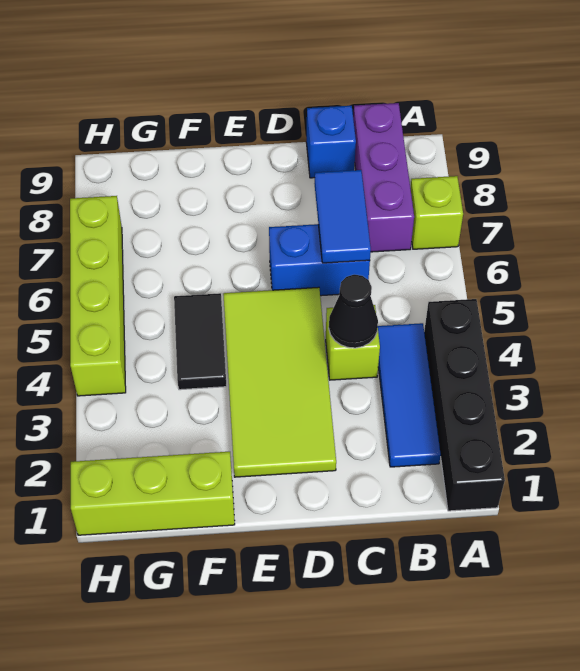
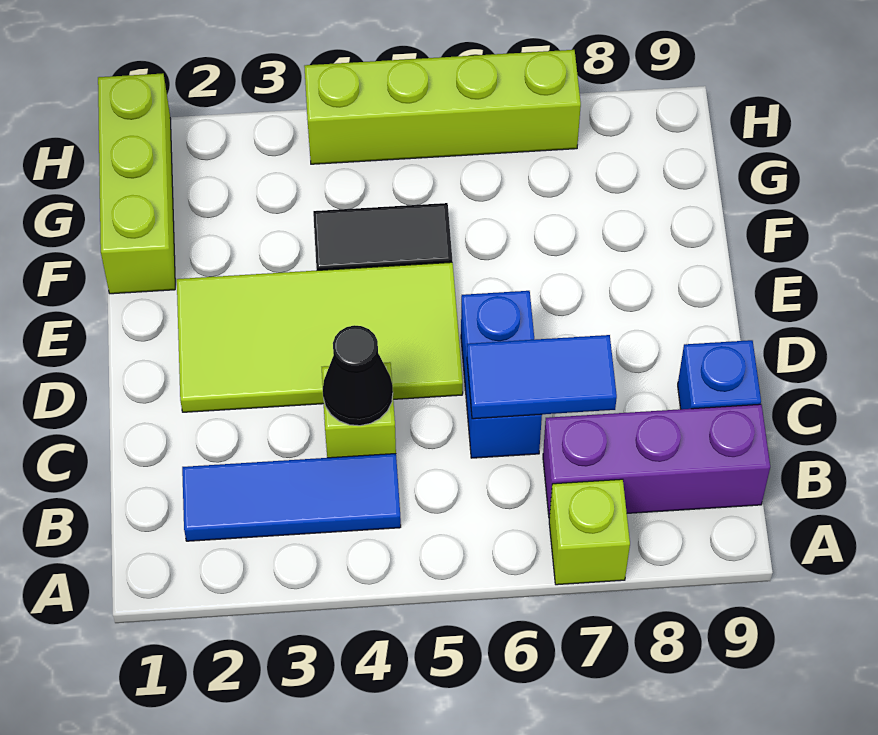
black 1x4 brick [424,299,505,511] -> none

